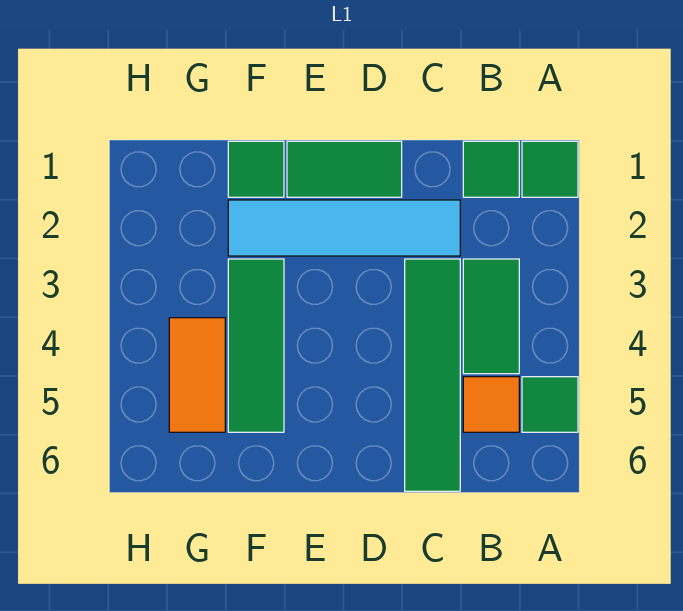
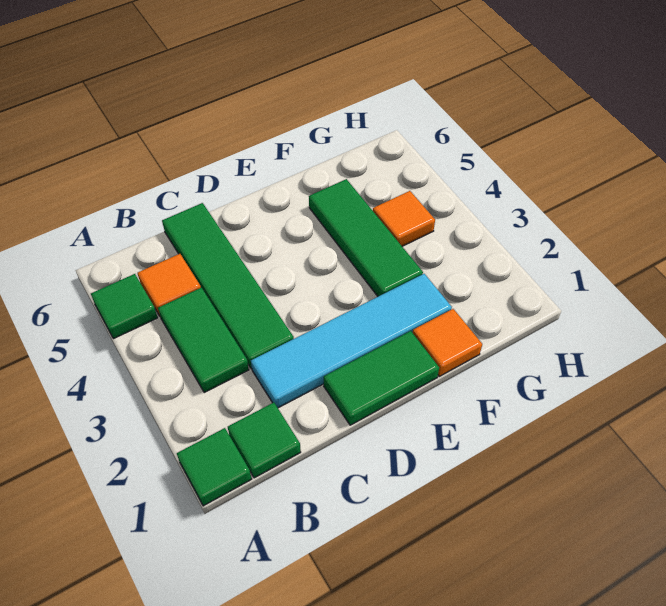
green 1x1 tile [228,141,284,197] -> orange 1x1 tile [413,309,482,376]
orange 1x2 tile [169,318,225,432] -> orange 1x1 tile [373,191,435,246]

